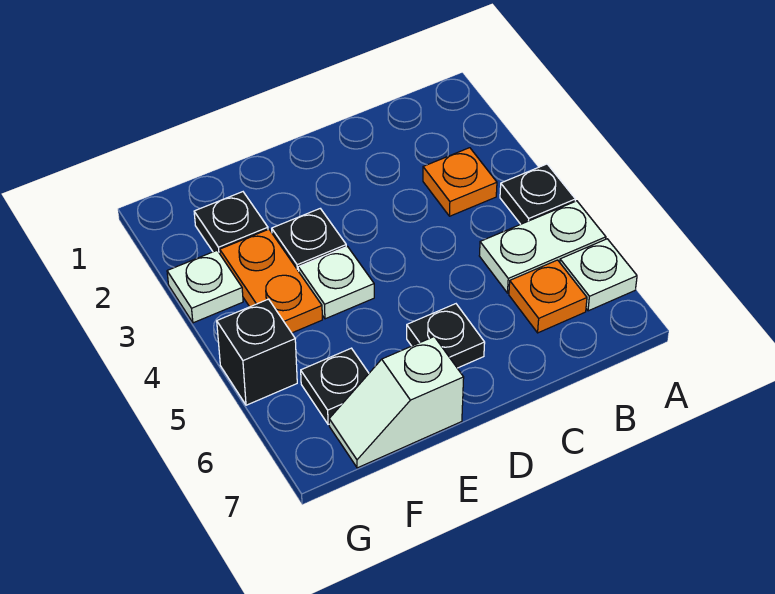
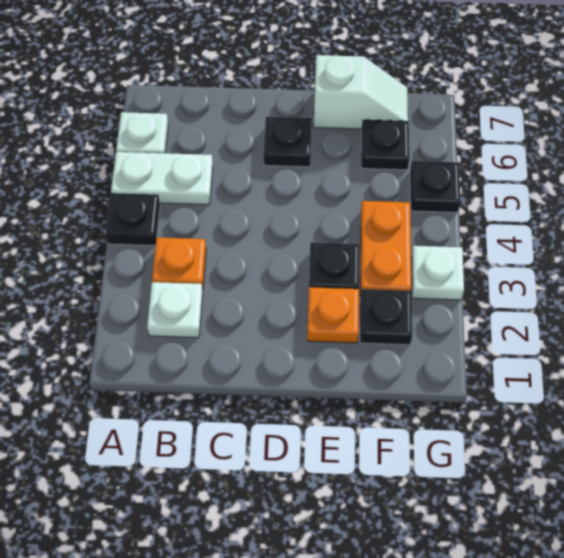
orange 1x1 plate [509,260,587,333] -> orange 1x1 plate moved to [307,287,359,343]
white 1x1 plate [298,247,374,319] -> white 1x1 plate moved to [147,282,203,338]
black 1x1 brick [217,299,297,405] -> black 1x1 plate [410,161,461,212]

